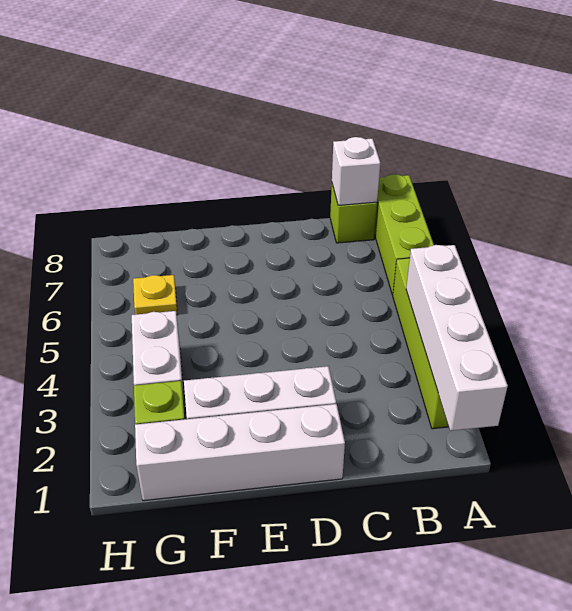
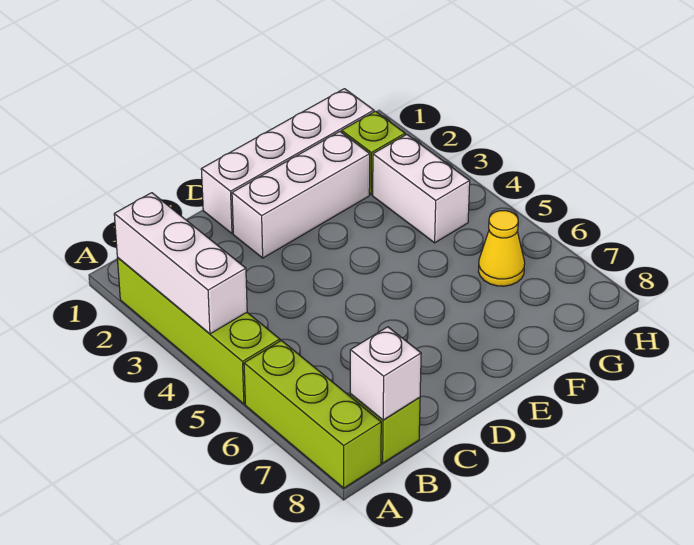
white 1x4 brick [406,245,508,431] -> white 1x3 brick [114,193,247,334]
yellow 1x1 plate [133,275,178,315] -> yellow 1x1 cone [478,211,525,286]

